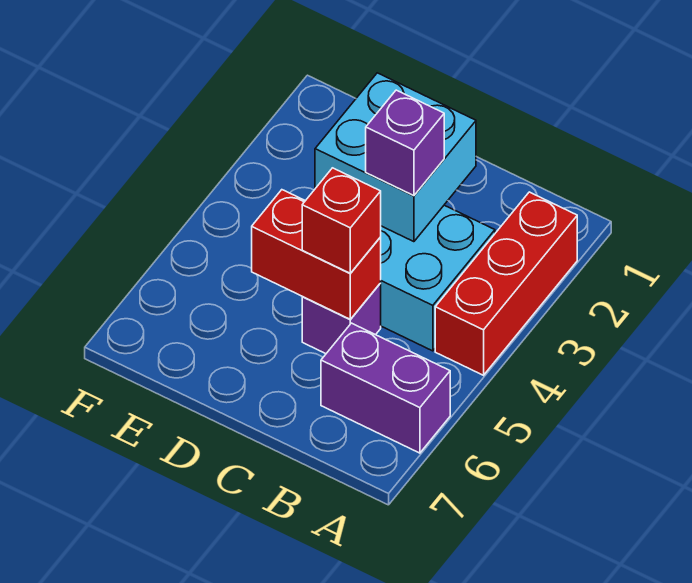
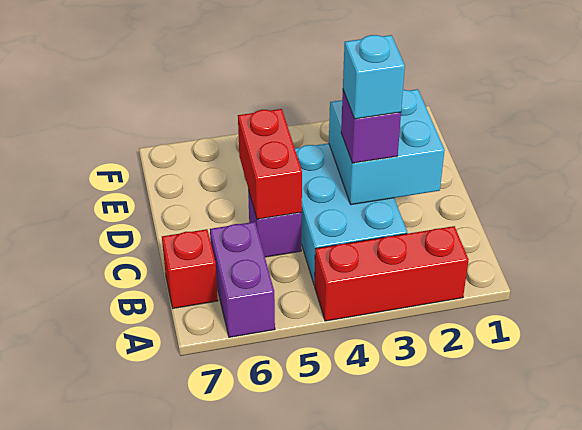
none -> cyan 1x1 brick [343,35,405,119]
red 1x1 brick [302,168,381,273] -> red 1x1 brick moved to [162,229,218,308]

